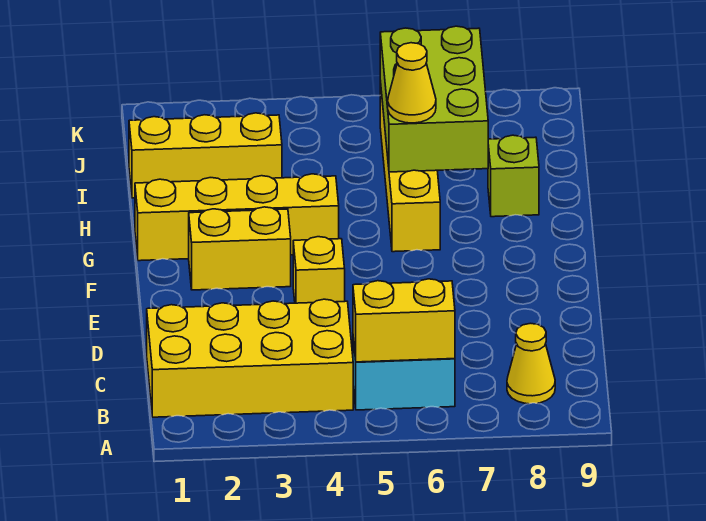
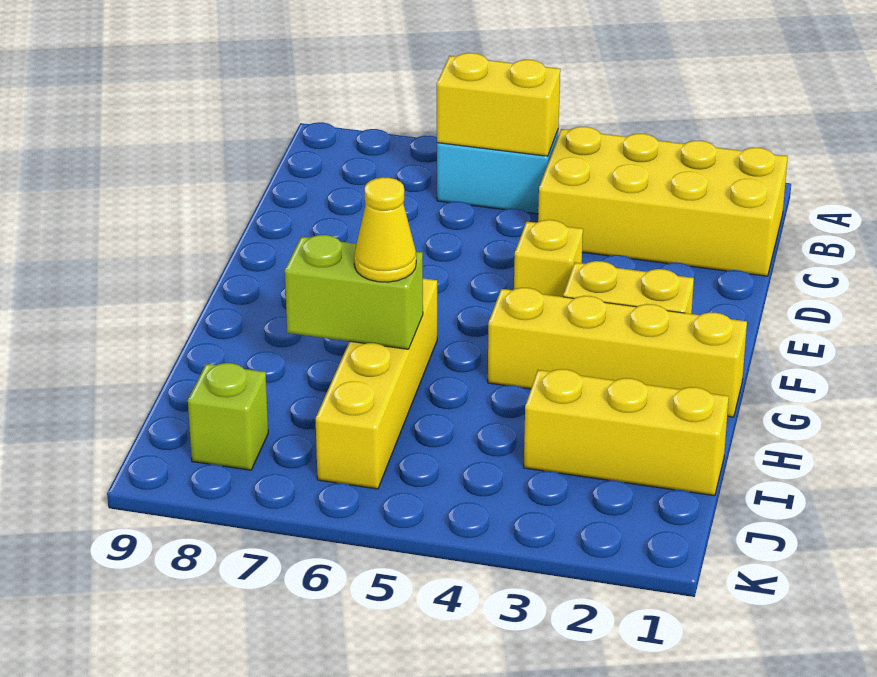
yellow 1x1 cone [507,323,555,404] -> none
lime 2x3 brick [380,26,488,172] -> lime 1x2 brick [285,235,423,349]
lime 1x1 brick [488,135,539,217] -> lime 1x1 brick moved to [188,363,268,470]

